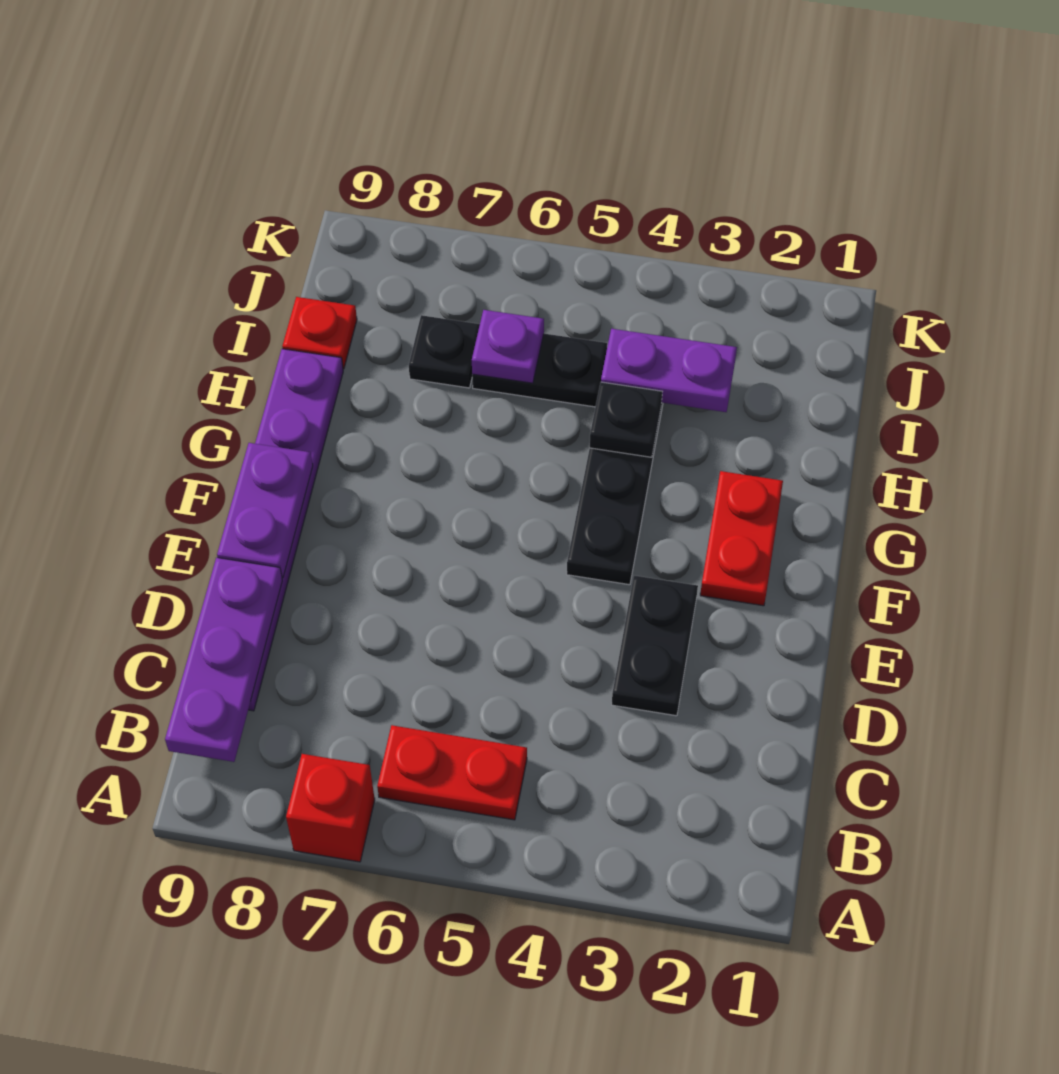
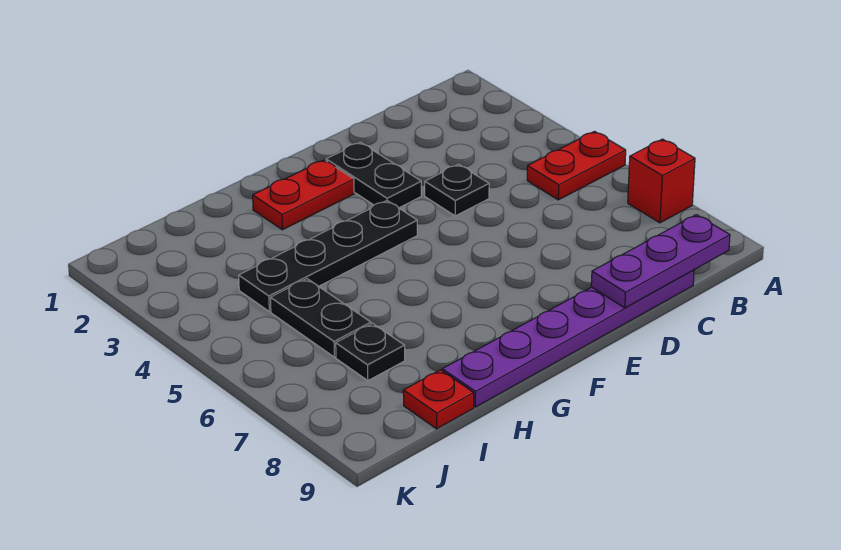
red 1x2 plate [377,725,527,820] -> red 1x2 plate turned to [527,131,626,200]
black 1x2 plate [612,576,698,716] -> black 1x2 plate turned to [326,142,421,208]
purple 1x2 plate [217,443,313,578] -> none
black 1x1 plate [590,382,662,457] -> black 1x1 plate moved to [425,164,489,216]
purple 1x2 plate [601,329,737,412] -> none
purple 1x1 plate [472,310,544,383] -> none

